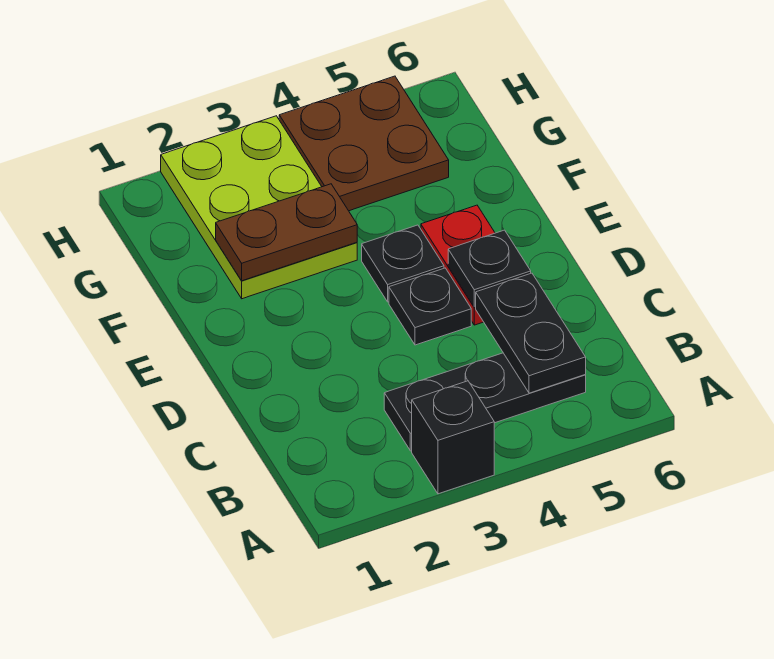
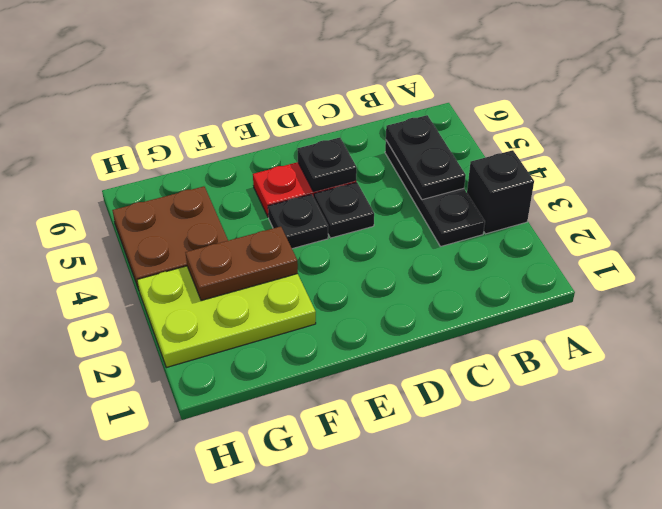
black 1x2 plate [476,273,586,393] -> black 1x2 plate turned to [386,115,466,200]
brown 1x2 plate [216,184,357,281] -> brown 1x2 plate turned to [185,227,298,300]

